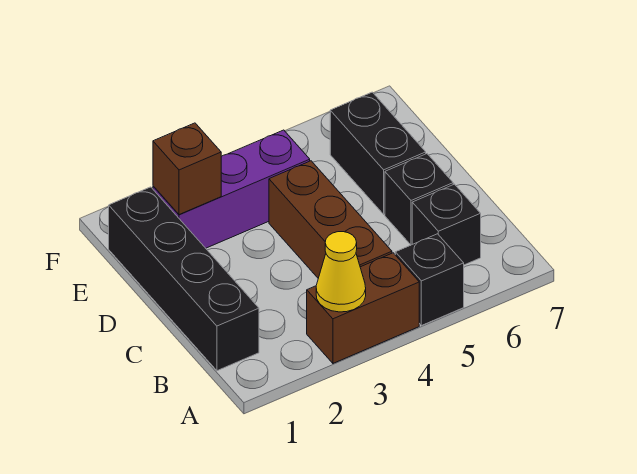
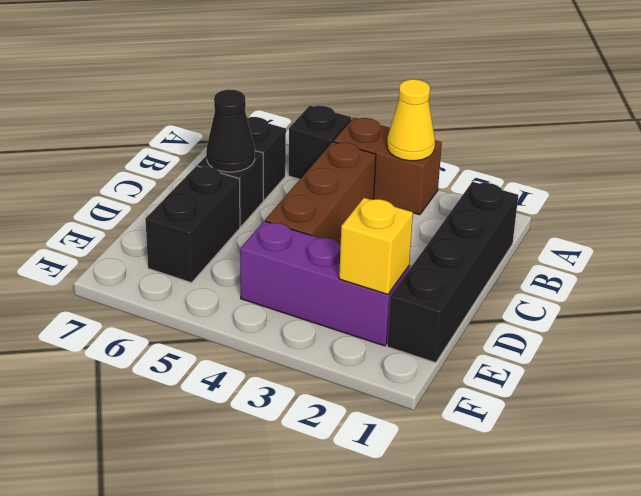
none -> black 1x1 cone [206,90,255,172]
brown 1x1 brick [153,123,221,215] -> yellow 1x1 brick [339,198,413,294]

